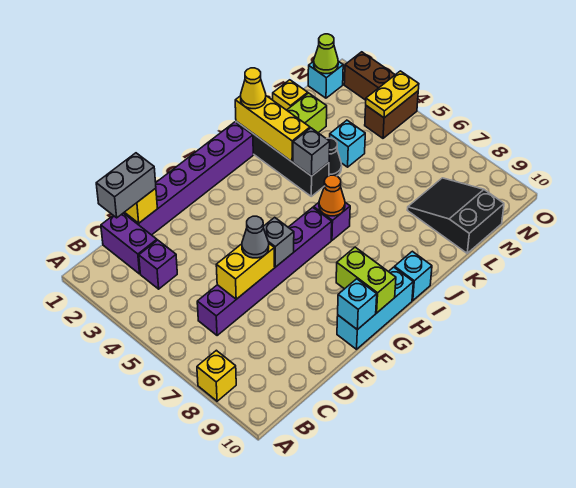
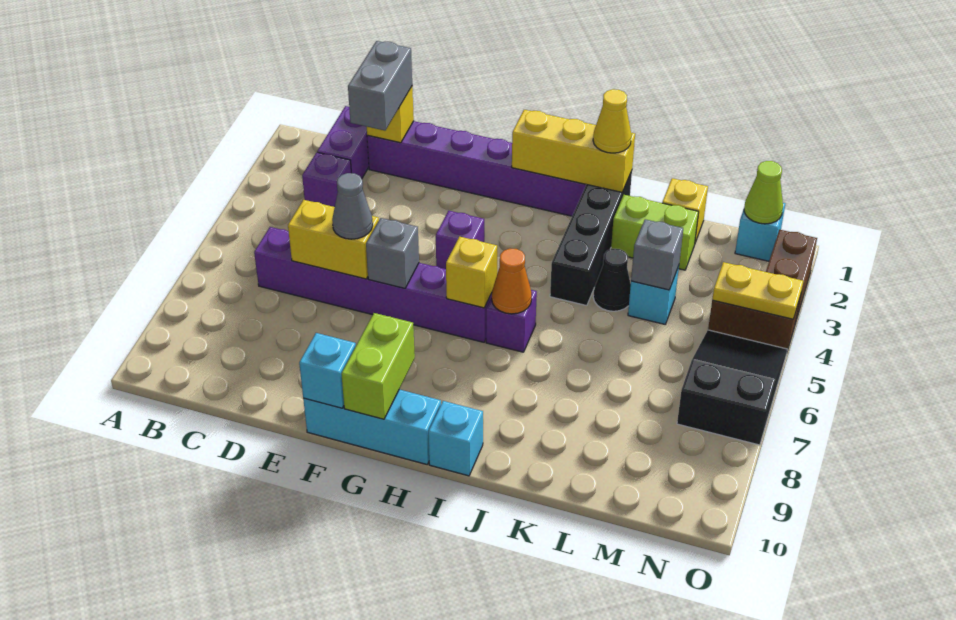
yellow 1x1 brick [197,350,236,401] -> yellow 1x1 brick moved to [446,237,497,308]
grey 1x2 brick [96,153,156,218] -> grey 1x2 brick turned to [348,41,412,131]
none -> purple 1x1 brick [436,211,484,269]
yellow 1x3 brick [235,96,310,162] -> yellow 1x3 brick turned to [512,110,635,192]
grey 1x1 brick [293,128,330,176] -> grey 1x1 brick moved to [631,219,683,290]
black 2x3 slope [408,178,504,253] -> black 2x3 slope moved to [677,330,787,445]

